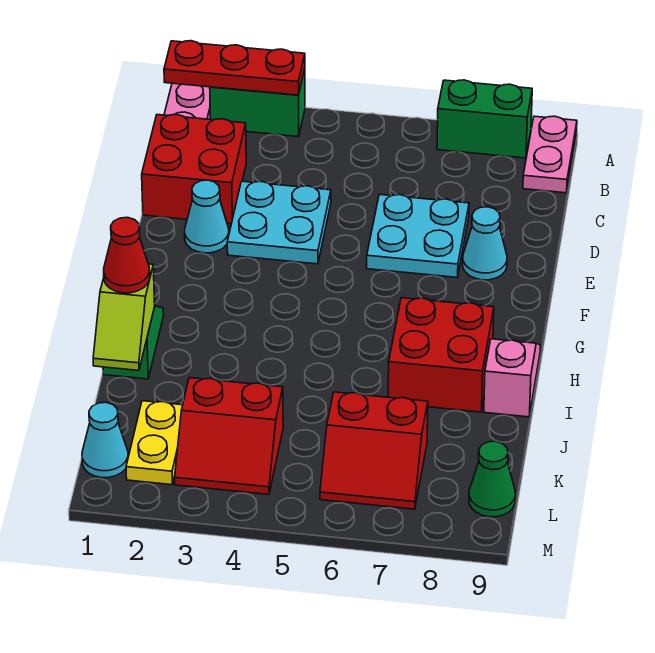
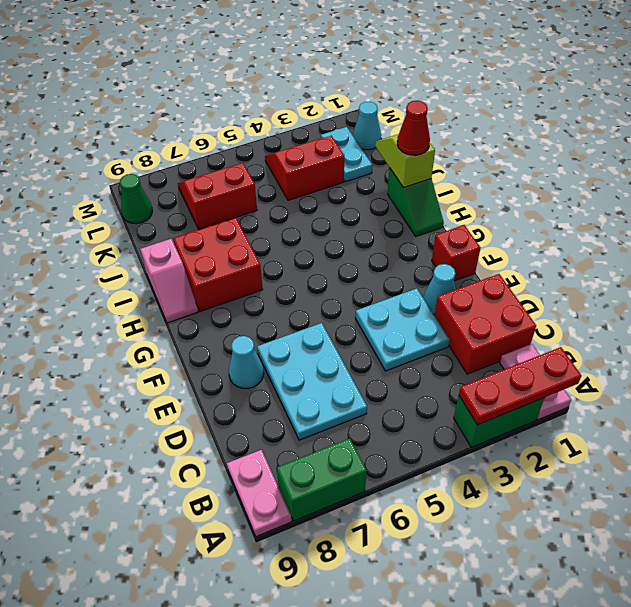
cyan 2x2 plate [367,194,469,277] -> cyan 2x3 plate [257,323,367,440]
none -> red 1x1 brick [432,225,480,281]
yellow 1x2 plate [126,401,183,485] -> cyan 1x2 plate [321,127,372,182]

